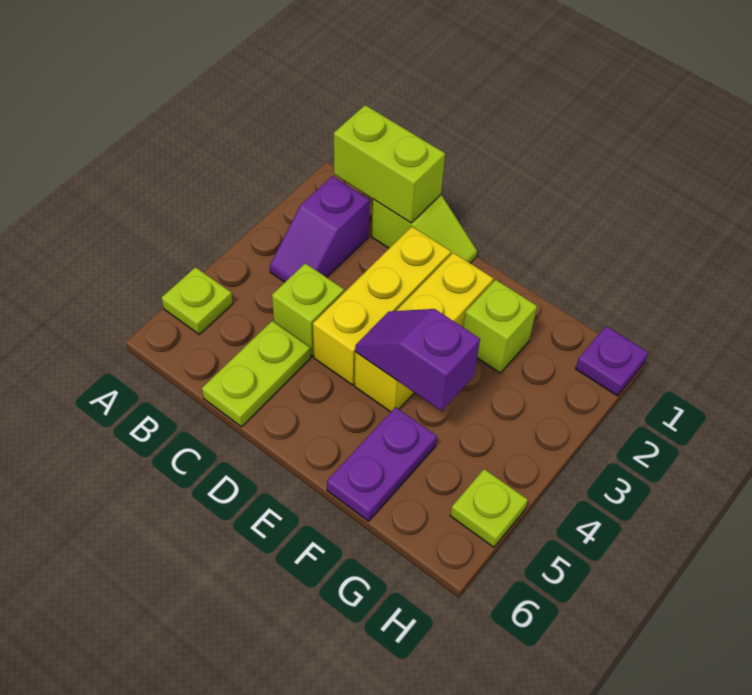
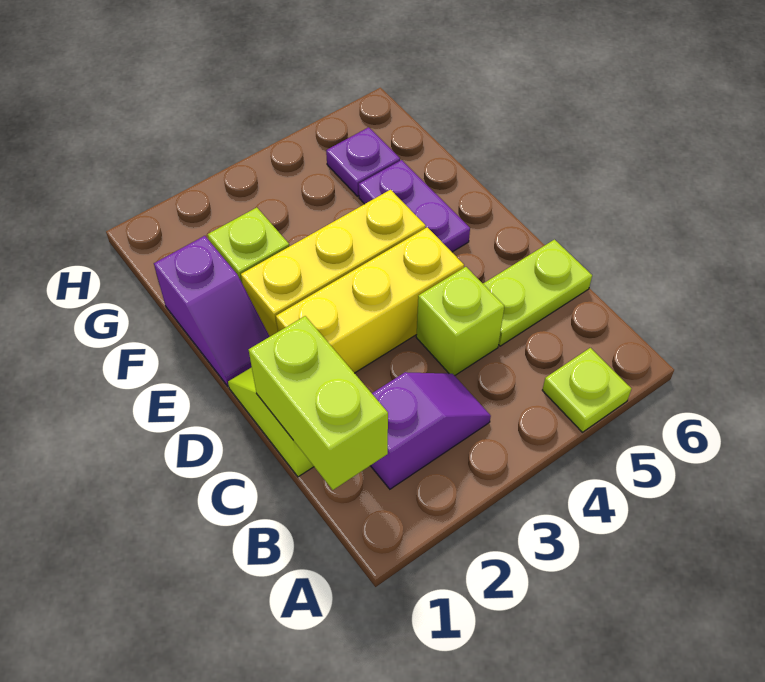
purple 1x2 slope [355,309,480,411] -> purple 1x2 slope moved to [154,236,270,386]
purple 1x2 plate [327,407,437,521] -> purple 1x2 plate turned to [359,160,470,252]
purple 1x1 plate [576,326,648,396] -> purple 1x1 plate moved to [326,127,400,196]
lime 1x1 plate [450,469,528,547] -> none

